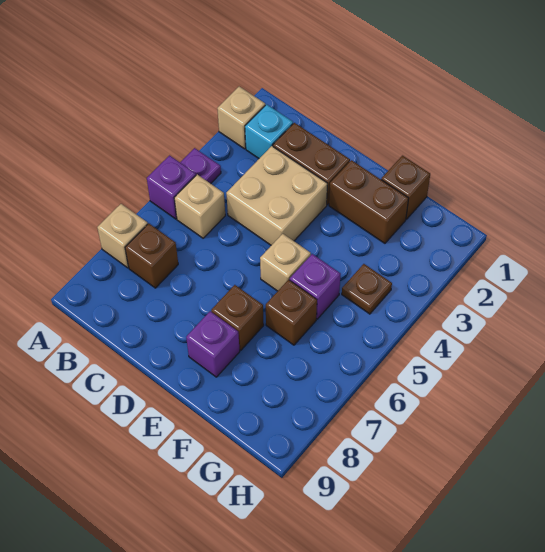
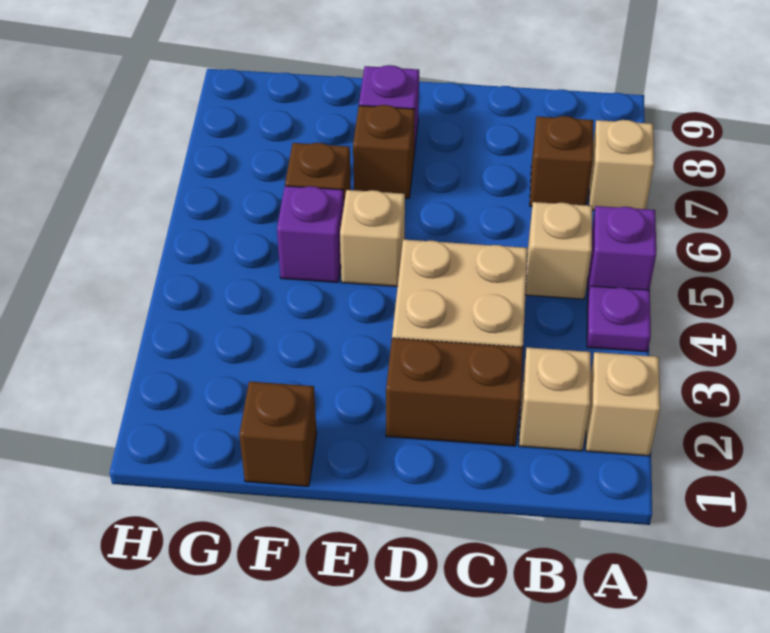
cyan 1x1 brick [245,104,293,158] -> tan 1x1 brick [519,347,591,451]
brown 1x2 brick [329,160,409,243] -> none
brown 1x1 plate [342,264,392,314] -> none

